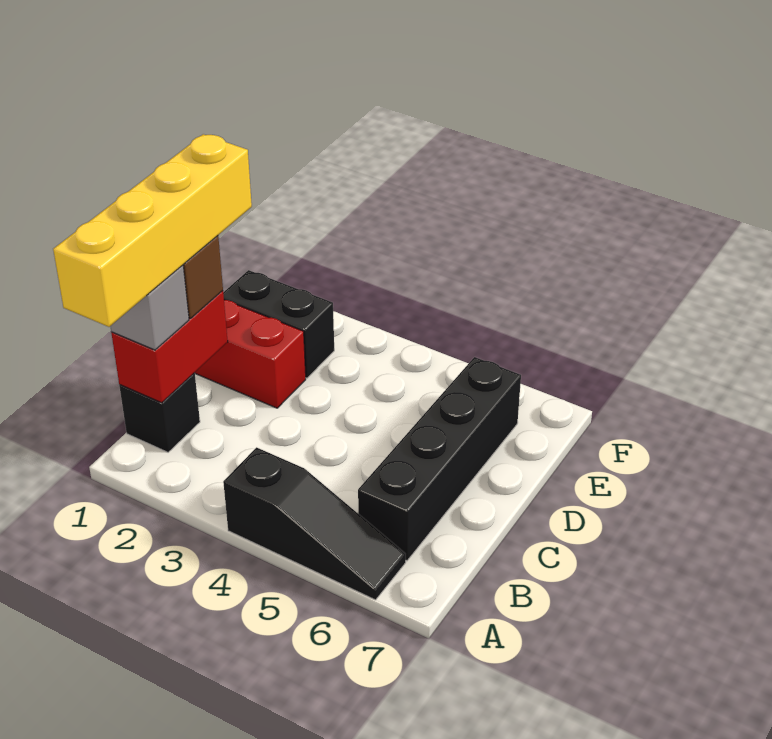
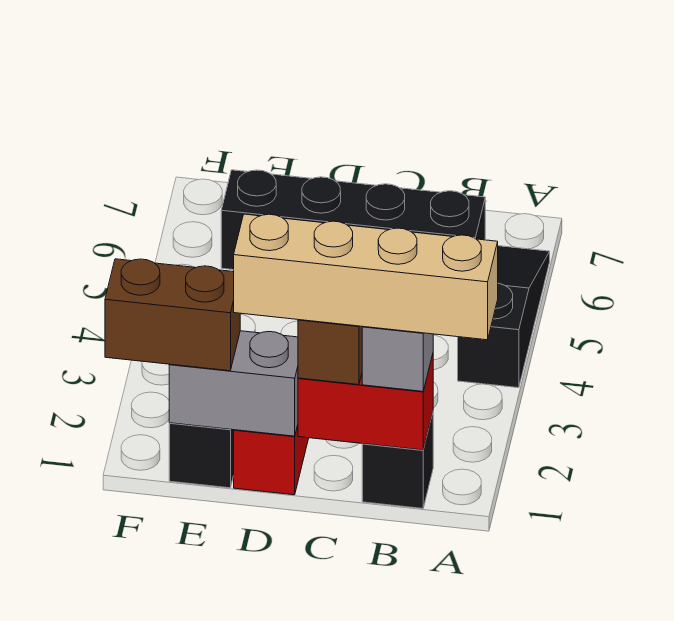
yellow 1x4 brick [53,134,252,327] -> tan 1x4 brick [234,214,498,340]
none -> grey 1x2 brick [169,331,298,436]
none -> brown 1x2 brick [105,259,240,371]

